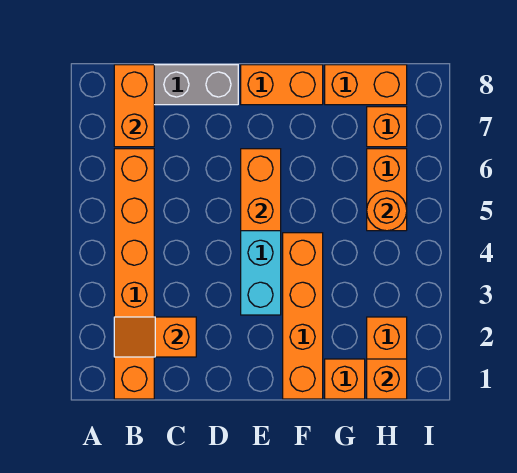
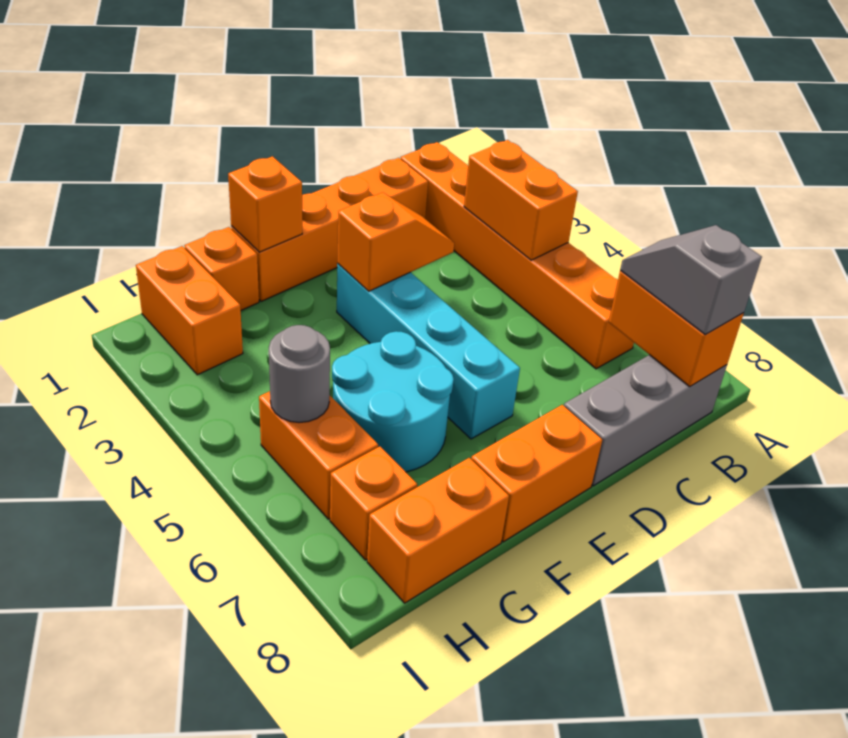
orange 1x2 slope [114,317,196,357] -> orange 1x2 slope moved to [337,192,454,291]
none -> grey 1x2 slope [620,225,762,334]
orange 1x2 brick [241,149,281,231] -> orange 1x2 brick moved to [464,140,578,260]
orange 1x4 brick [283,233,323,399] -> orange 1x4 brick turned to [231,158,428,301]
none -> cyan 2x2 round brick [332,331,454,472]
orange 1x1 brick [367,359,407,399] -> orange 1x1 brick moved to [228,156,302,252]
orange 1x1 round brick [367,191,407,231] -> grey 1x1 round brick [269,325,330,423]

